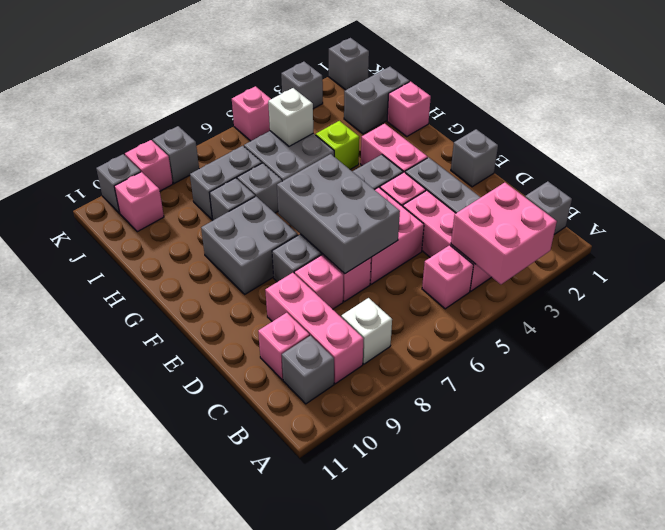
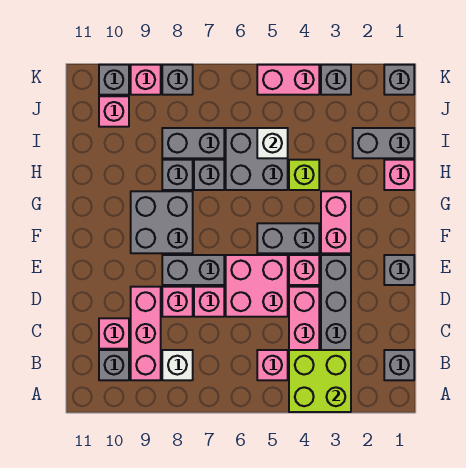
pink 2x2 brick [451,182,557,284] -> lime 2x2 brick [289,350,351,412]
grey 2x3 brick [277,154,400,274] -> none
pink 1x1 brick [232,86,271,141] -> pink 1x2 brick [257,65,319,95]

